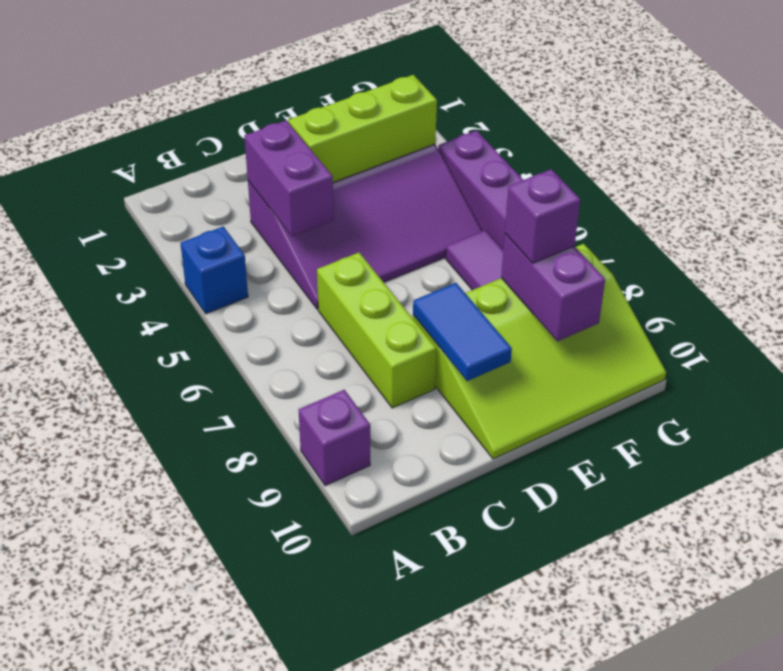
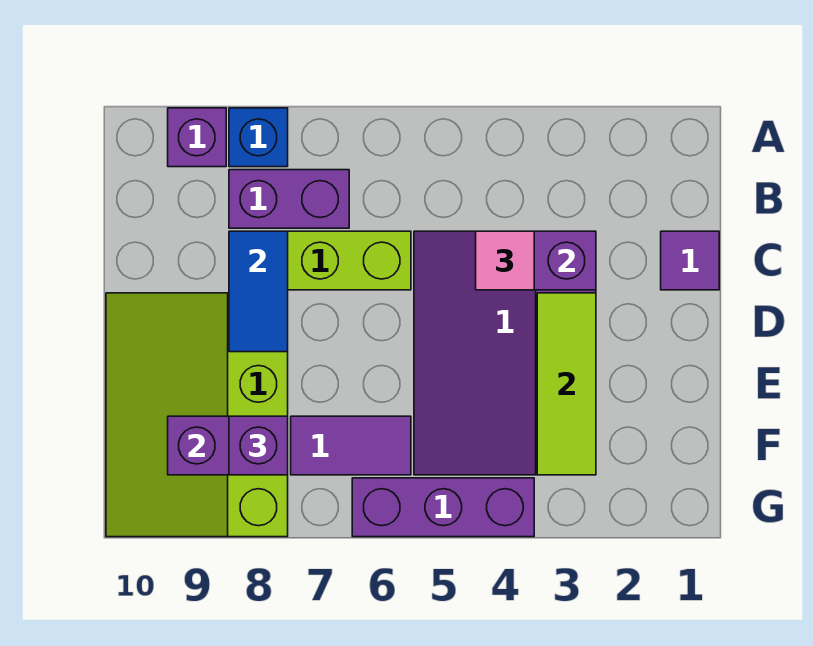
blue 1x1 brick [180,226,248,314] -> blue 1x1 brick moved to [229,108,288,167]
none -> purple 1x2 brick [229,170,349,228]
none -> purple 1x1 tile [661,231,719,290]
none -> pink 1x1 tile [476,231,534,290]
lime 1x3 brick [288,75,437,182] -> lime 1x3 tile [537,293,596,475]
blue 1x2 tile [413,283,512,381] -> blue 1x2 tile turned to [229,231,288,352]

